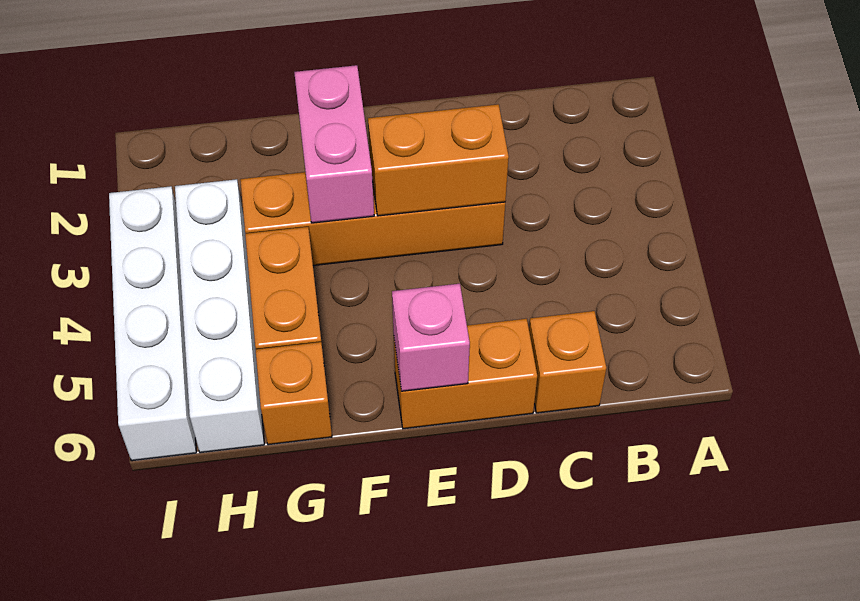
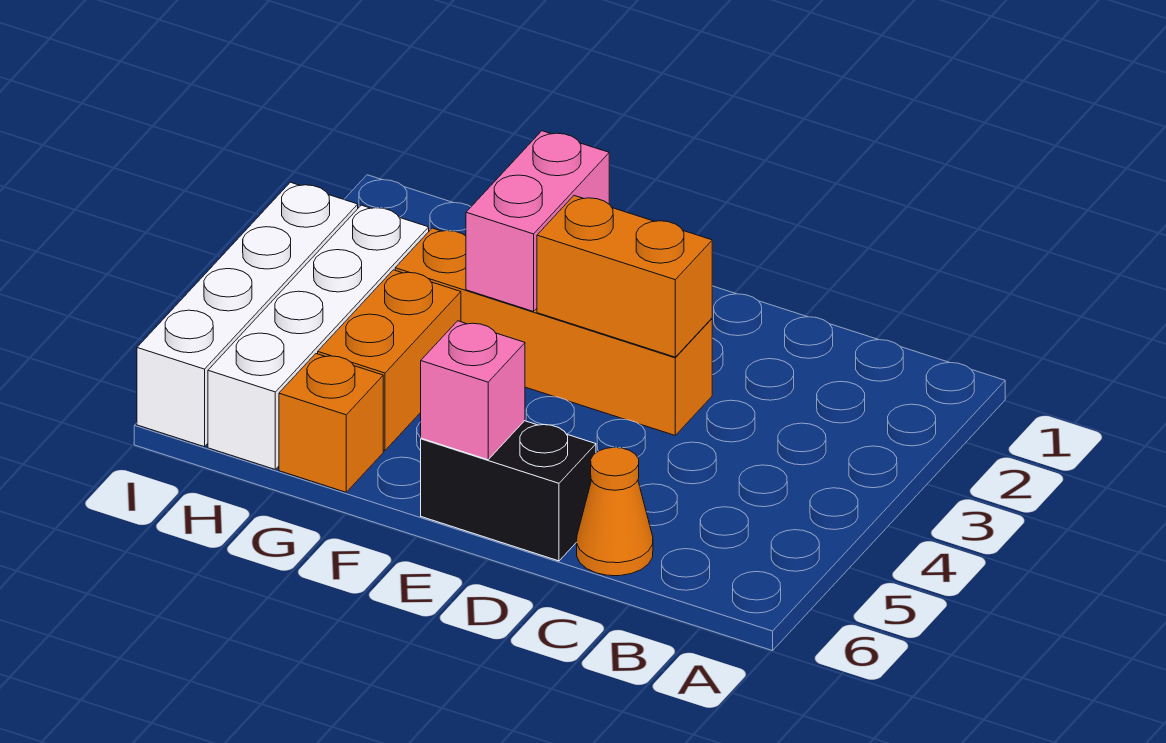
orange 1x1 brick [529,311,606,413] -> orange 1x1 cone [577,447,653,576]
orange 1x2 brick [394,319,537,429] -> black 1x2 brick [421,421,596,561]

